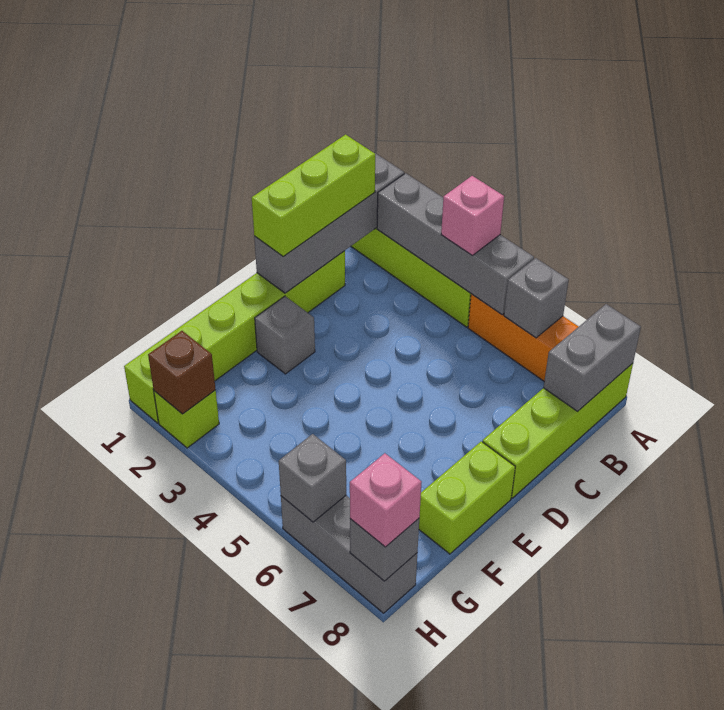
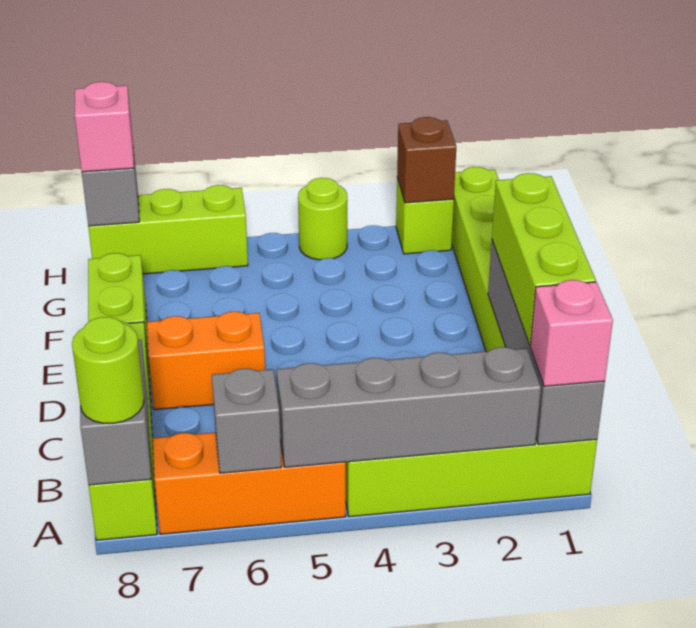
pink 1x1 brick [441,176,504,255] -> pink 1x1 brick moved to [530,280,613,386]
none -> lime 1x1 round brick [72,317,144,423]
none -> orange 1x2 brick [147,312,265,410]
grey 1x1 brick [255,296,315,374] -> none
none -> lime 1x1 round brick [298,178,347,260]
grey 1x3 brick [281,495,417,613] -> lime 1x3 brick [88,185,248,274]
grey 1x1 brick [279,434,346,522] -> none

